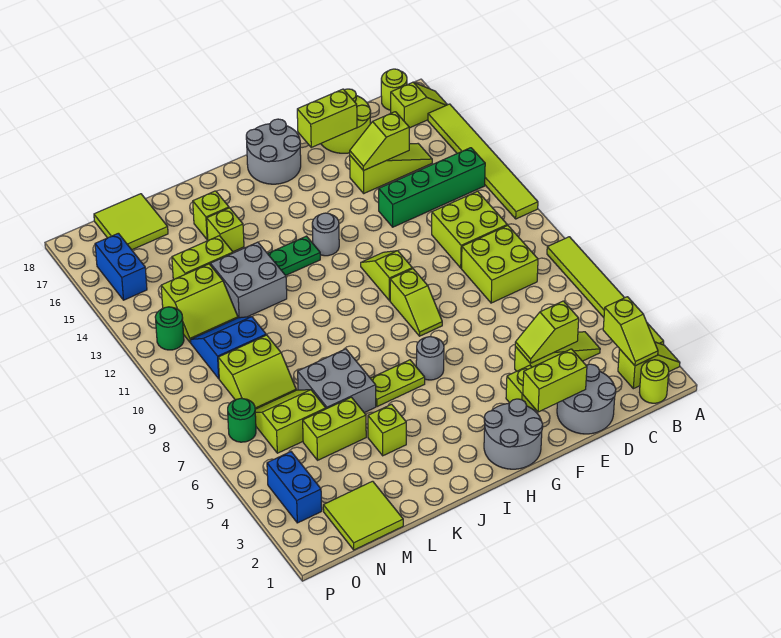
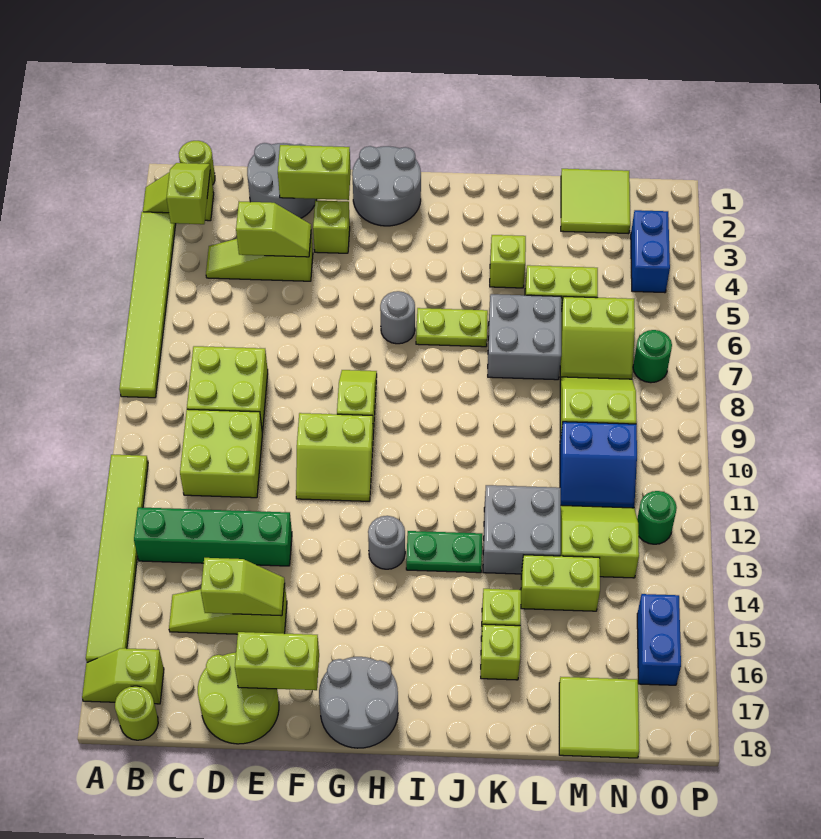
lime 1x2 slope [361,251,412,301] -> lime 2x2 slope [296,413,373,501]

